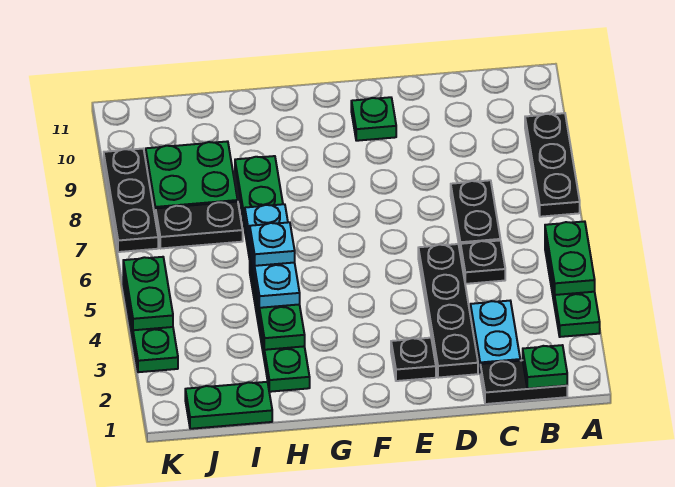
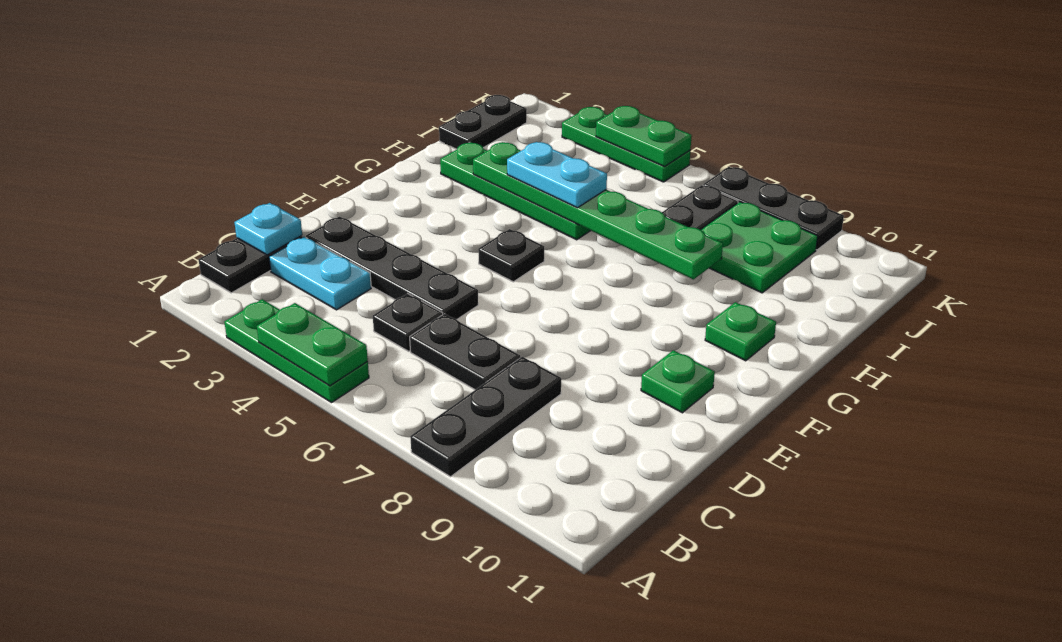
black 1x3 plate [525,113,580,217] -> black 1x3 plate turned to [410,357,561,477]
green 1x1 plate [523,345,567,389] -> green 1x1 plate moved to [705,302,776,361]
black 1x1 plate [391,338,436,381] -> black 1x1 plate moved to [478,229,544,282]
cyan 1x3 plate [245,204,300,308] -> cyan 1x2 plate [507,142,607,208]
cyan 1x1 plate [250,222,295,266] -> cyan 1x1 plate moved to [234,203,302,255]
green 1x2 plate [185,382,272,429] -> black 1x2 plate [439,95,527,149]

